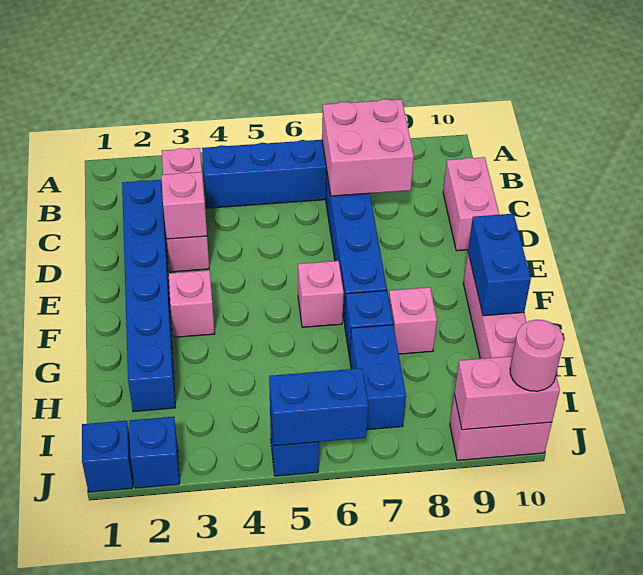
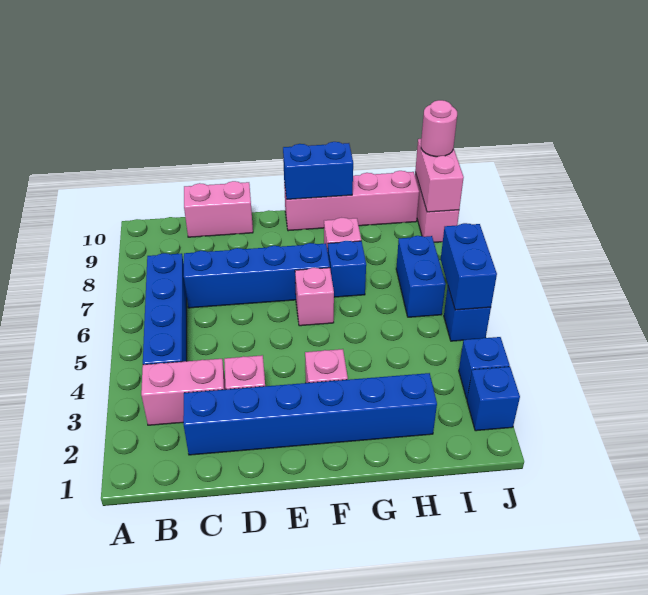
pink 2x2 brick [322,99,414,196] -> none
pink 1x1 brick [161,172,207,239] -> none
blue 1x2 brick [350,325,406,430] -> blue 1x2 brick turned to [396,236,446,317]
blue 1x1 brick [82,421,133,492] -> blue 1x1 brick moved to [459,337,510,399]

